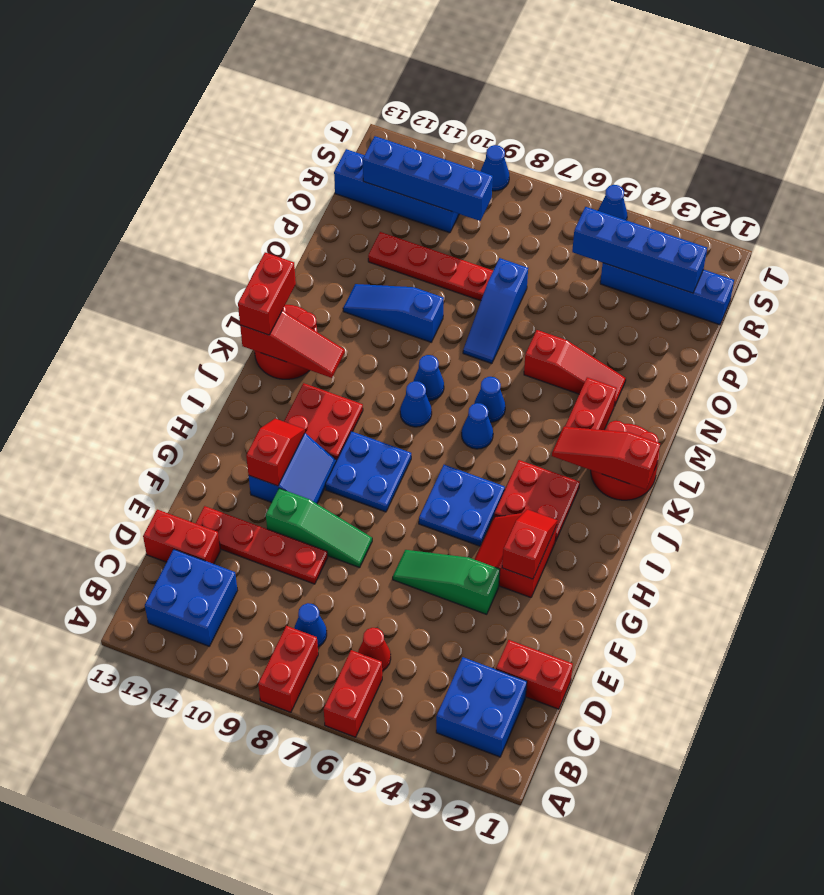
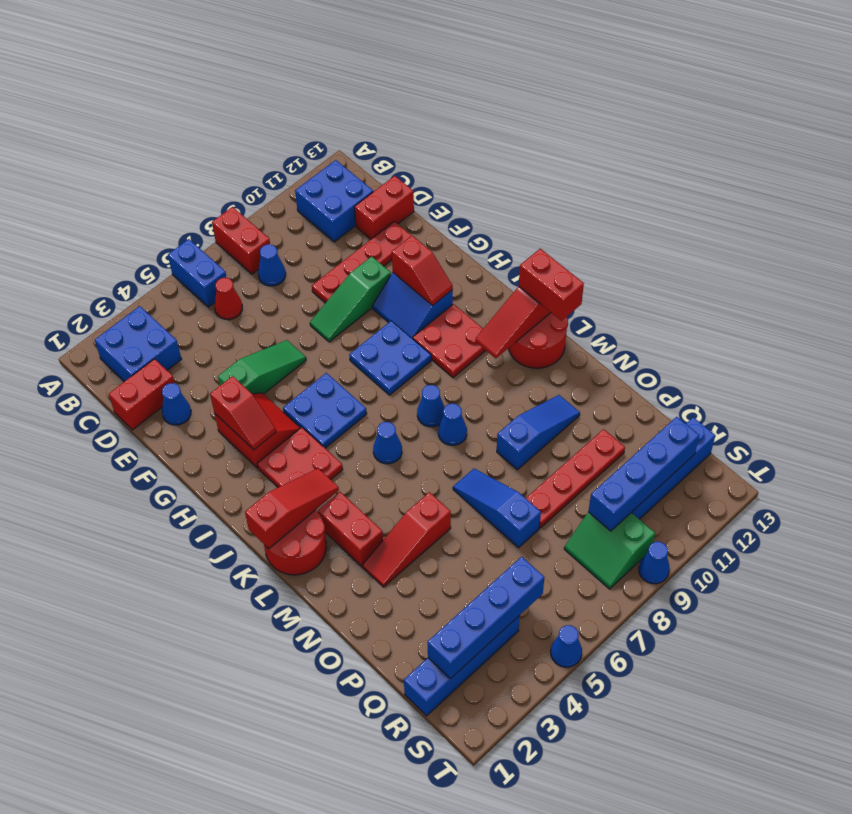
red 1x2 brick [324,650,382,737] -> blue 1x2 brick [168,239,227,307]
blue 1x1 cone [474,377,505,422] -> blue 1x1 cone moved to [162,383,191,425]
none -> green 2x2 slope [564,512,655,589]

